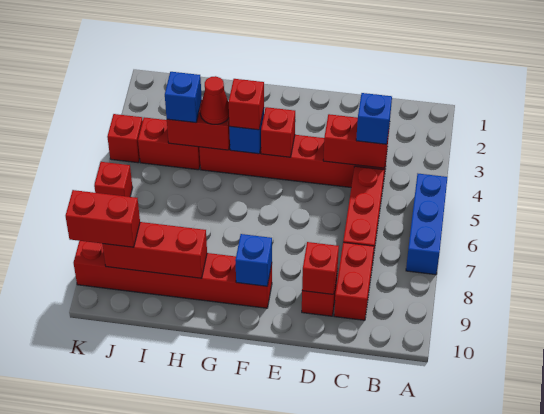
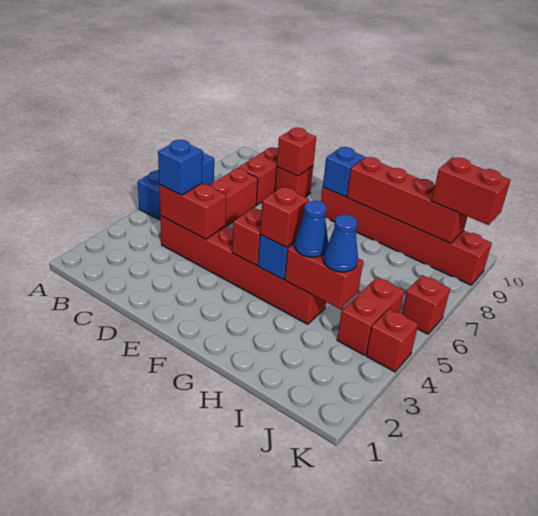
red 1x1 cone [200,76,229,124] -> blue 1x1 cone [295,201,328,257]
red 1x3 brick [103,222,207,278] -> red 1x4 brick [347,157,468,243]
red 1x2 brick [138,117,200,170] -> red 1x2 brick turned to [337,277,404,355]
blue 1x1 brick [165,72,202,123] -> blue 1x1 cone [323,215,358,272]

